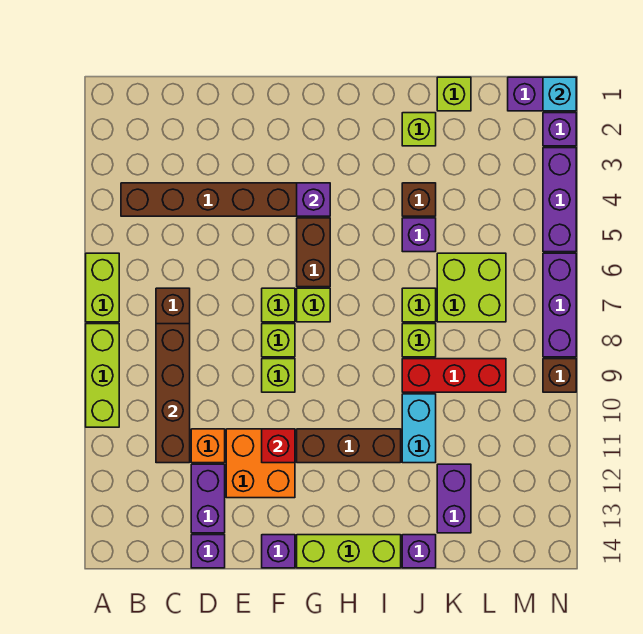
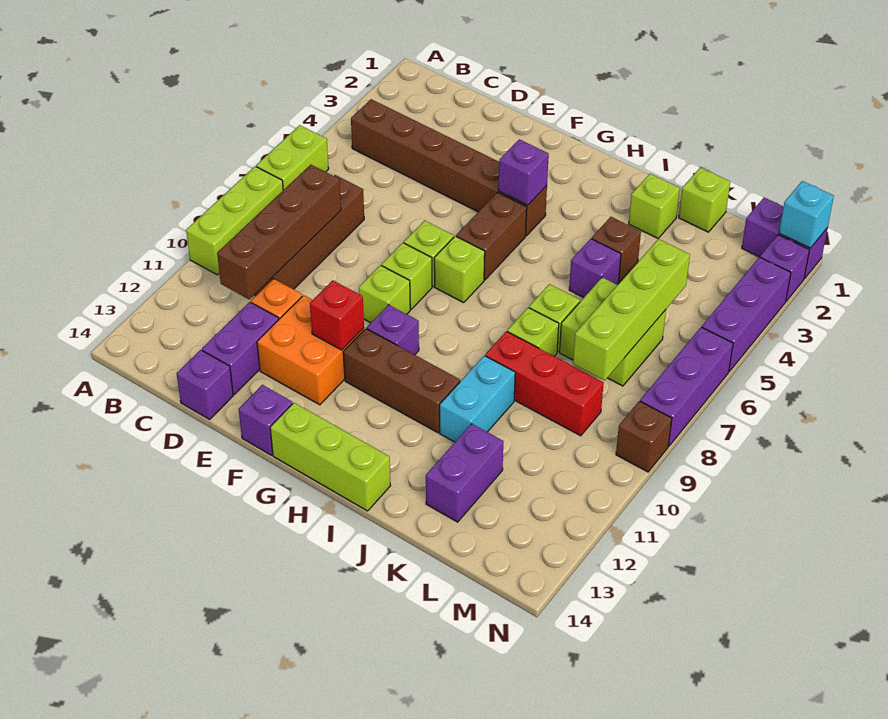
purple 1x1 brick [402,535,436,568] -> purple 1x1 brick moved to [367,305,419,355]
none -> lime 1x4 brick [573,239,690,380]

